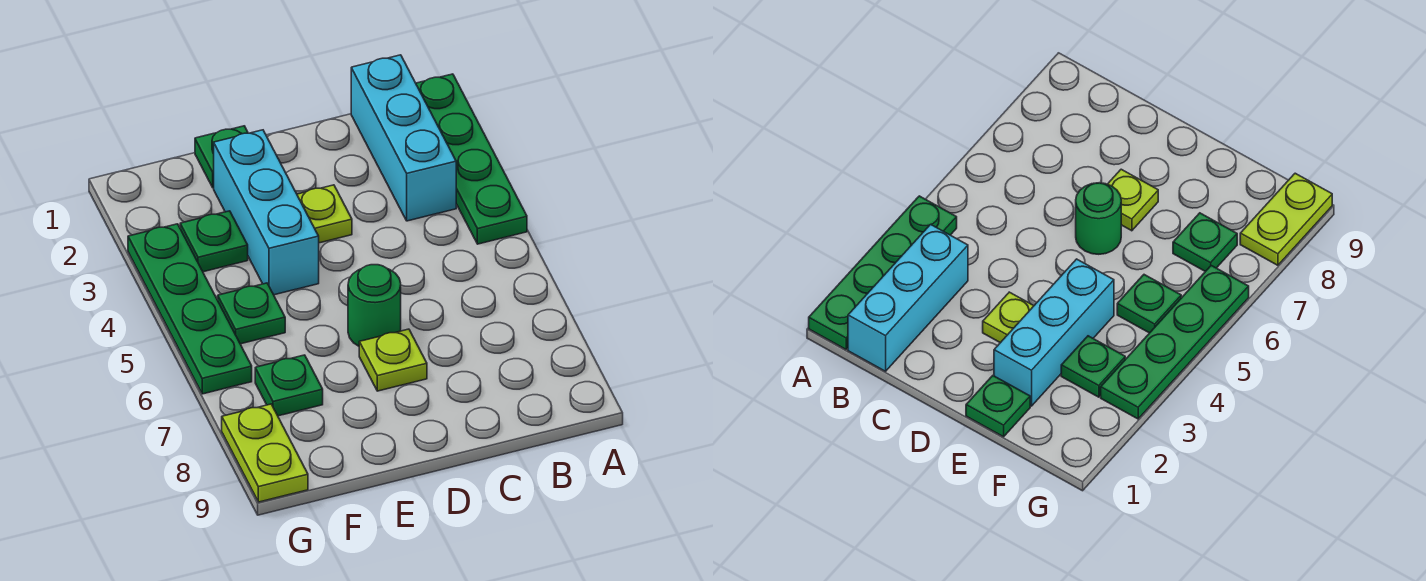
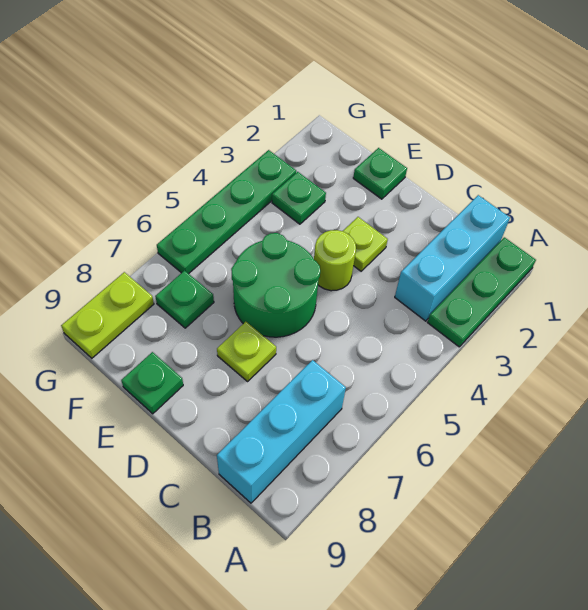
green 1x4 plate [416,74,527,244] -> green 1x3 plate [427,237,536,347]
none -> lime 1x1 round brick [314,230,356,291]
green 1x1 round brick [348,265,401,346] -> green 2x2 round brick [231,233,320,337]
cyan 1x3 brick [214,130,319,295] -> cyan 1x3 brick moved to [217,360,346,503]
green 1x1 plate [218,283,285,344] -> green 1x1 plate moved to [121,352,183,414]

